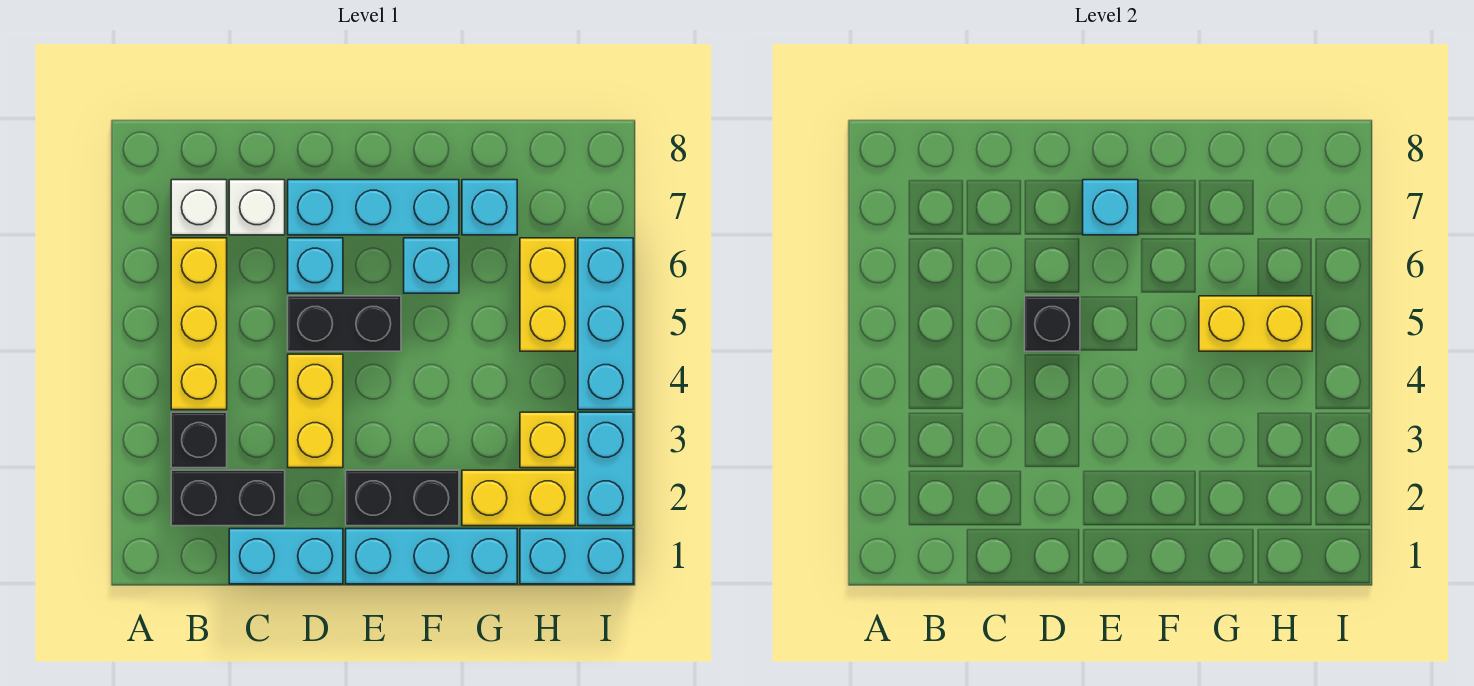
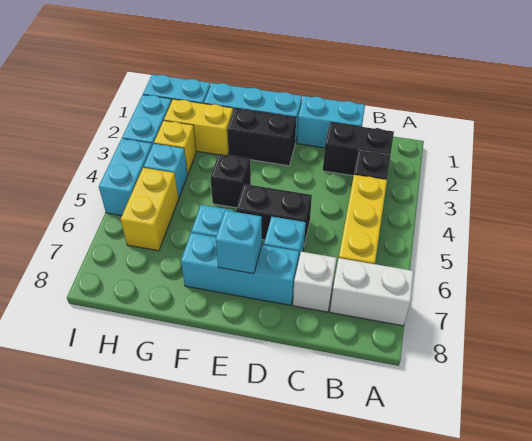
white 1x1 brick [171,180,227,235] -> white 1x2 brick [330,258,414,326]
yellow 1x2 brick [288,354,343,468] -> none
black 1x1 brick [1025,296,1080,351] -> black 1x1 brick moved to [210,154,251,208]
yellow 1x2 brick [1199,296,1312,351] -> none
cyan 1x1 brick [462,180,517,235] -> cyan 1x1 brick moved to [144,144,188,198]
cyan 1x3 brick [578,238,633,410] -> cyan 1x2 brick [99,139,152,216]

